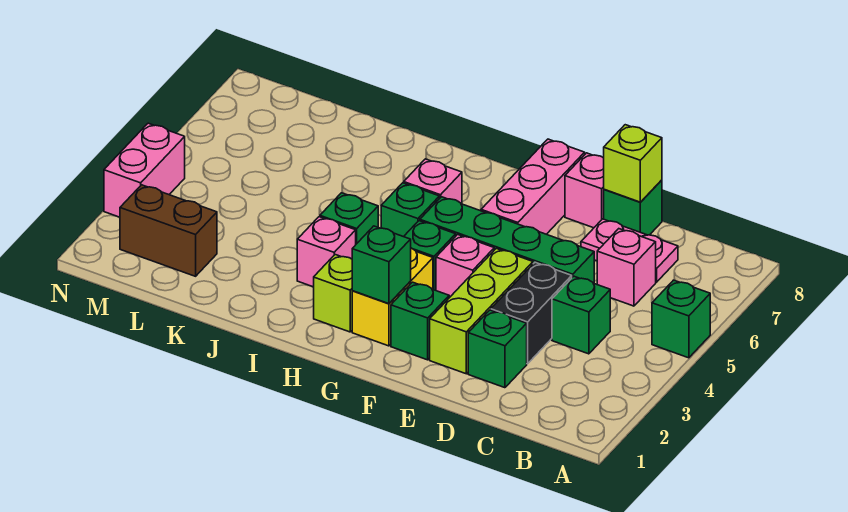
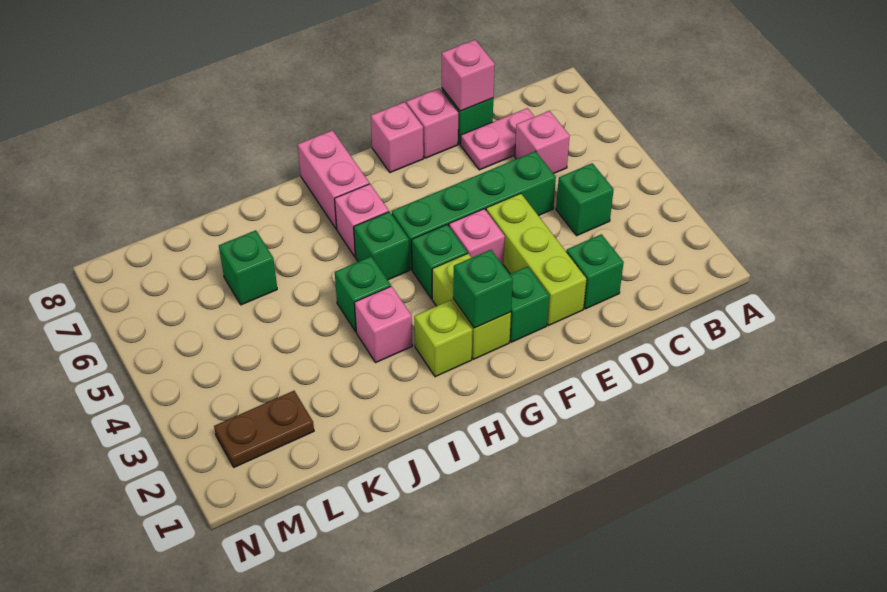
green 1x1 brick [652,280,710,358] -> green 1x1 brick moved to [219,230,277,305]
black 1x2 brick [491,262,572,364] -> none
lime 1x1 brick [604,125,662,202] -> pink 1x1 brick [442,40,495,111]
pink 1x3 brick [481,139,585,234] -> pink 1x1 brick [371,102,423,173]
yellow 1x2 brick [352,248,433,346] -> lime 1x2 brick [432,253,511,359]
brown 1x2 brick [120,185,217,276] -> brown 1x2 plate [214,391,314,467]
pink 1x2 brick [104,123,185,217] -> pink 1x2 brick moved to [298,131,369,229]

